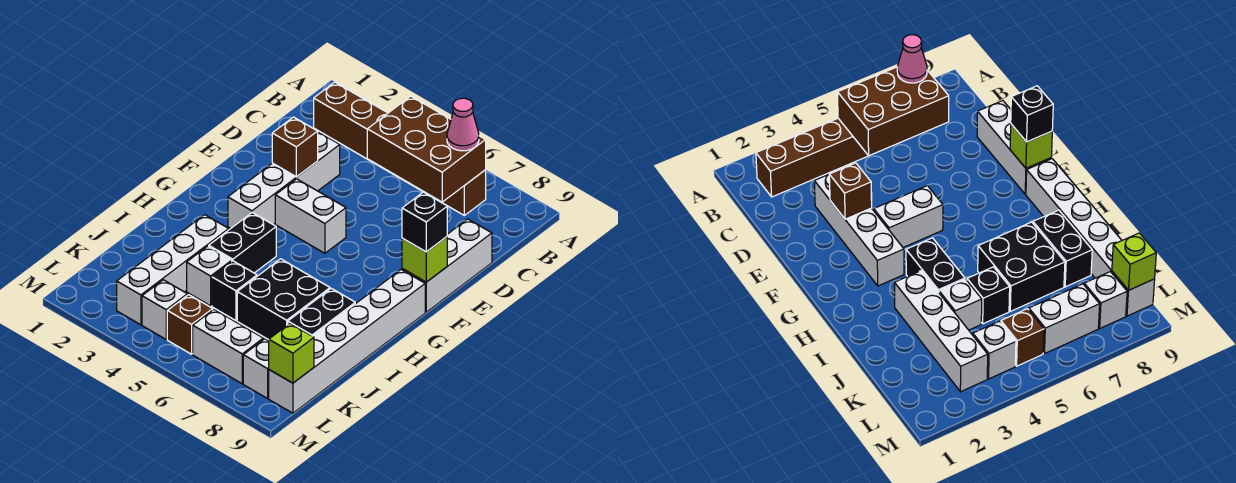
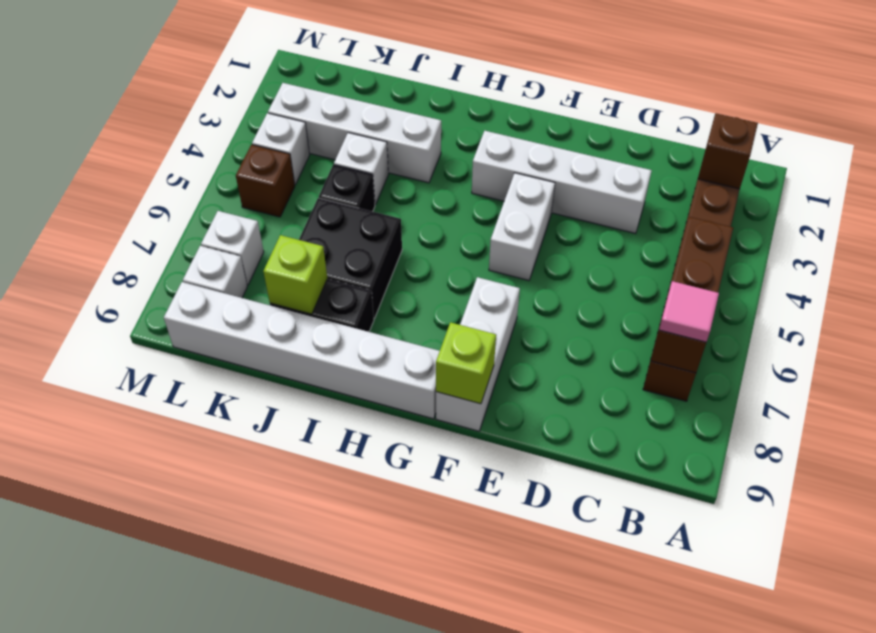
brown 2x3 brick [367,96,486,202] -> brown 1x3 brick [651,217,733,373]
pink 1x1 cone [447,98,479,151] -> pink 1x1 tile [659,281,719,342]
white 1x3 brick [402,219,492,312] -> white 1x3 brick turned to [436,277,520,431]
brown 1x1 brick [272,117,318,177] -> brown 1x1 brick moved to [698,113,758,189]
black 1x1 brick [402,192,447,252] -> none
black 1x2 brick [209,213,276,273] -> none
white 1x2 brick [193,310,263,384] -> white 1x1 brick [201,211,264,285]
lime 1x1 brick [269,324,314,383] -> lime 1x1 brick moved to [263,235,327,314]

